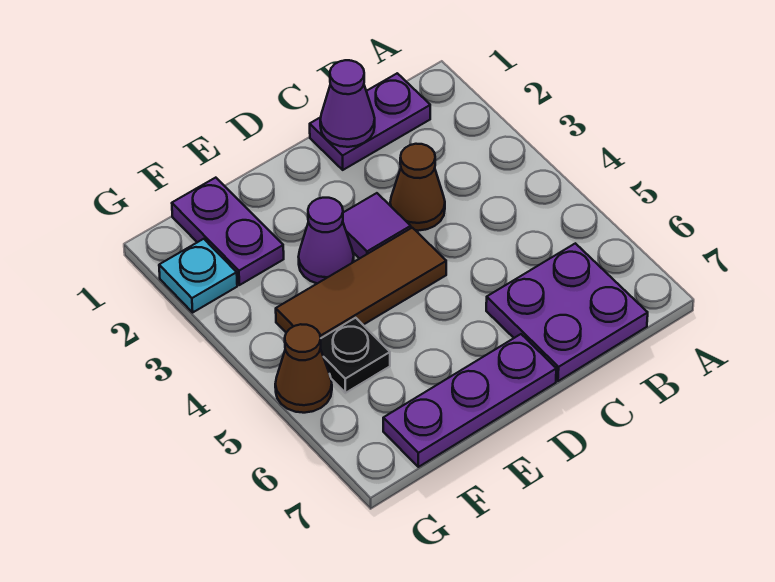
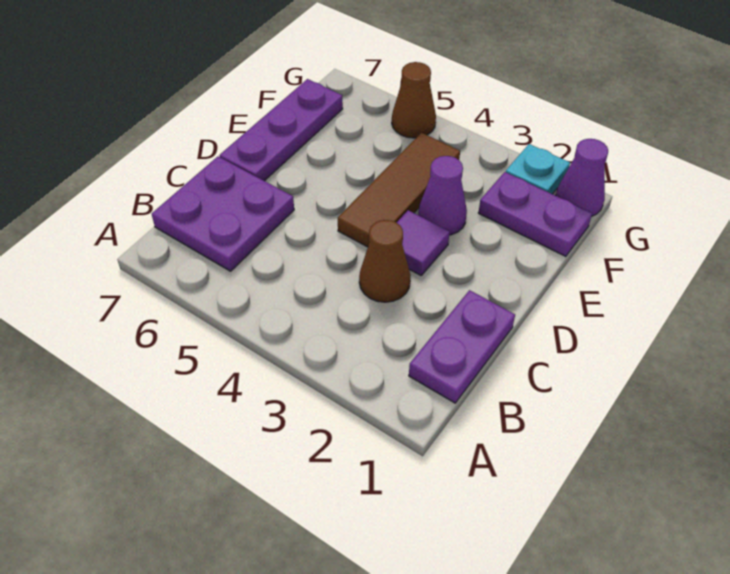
purple 1x1 cone [320,60,375,147] -> purple 1x1 cone moved to [556,139,608,216]
black 1x1 plate [320,318,390,393] -> none

